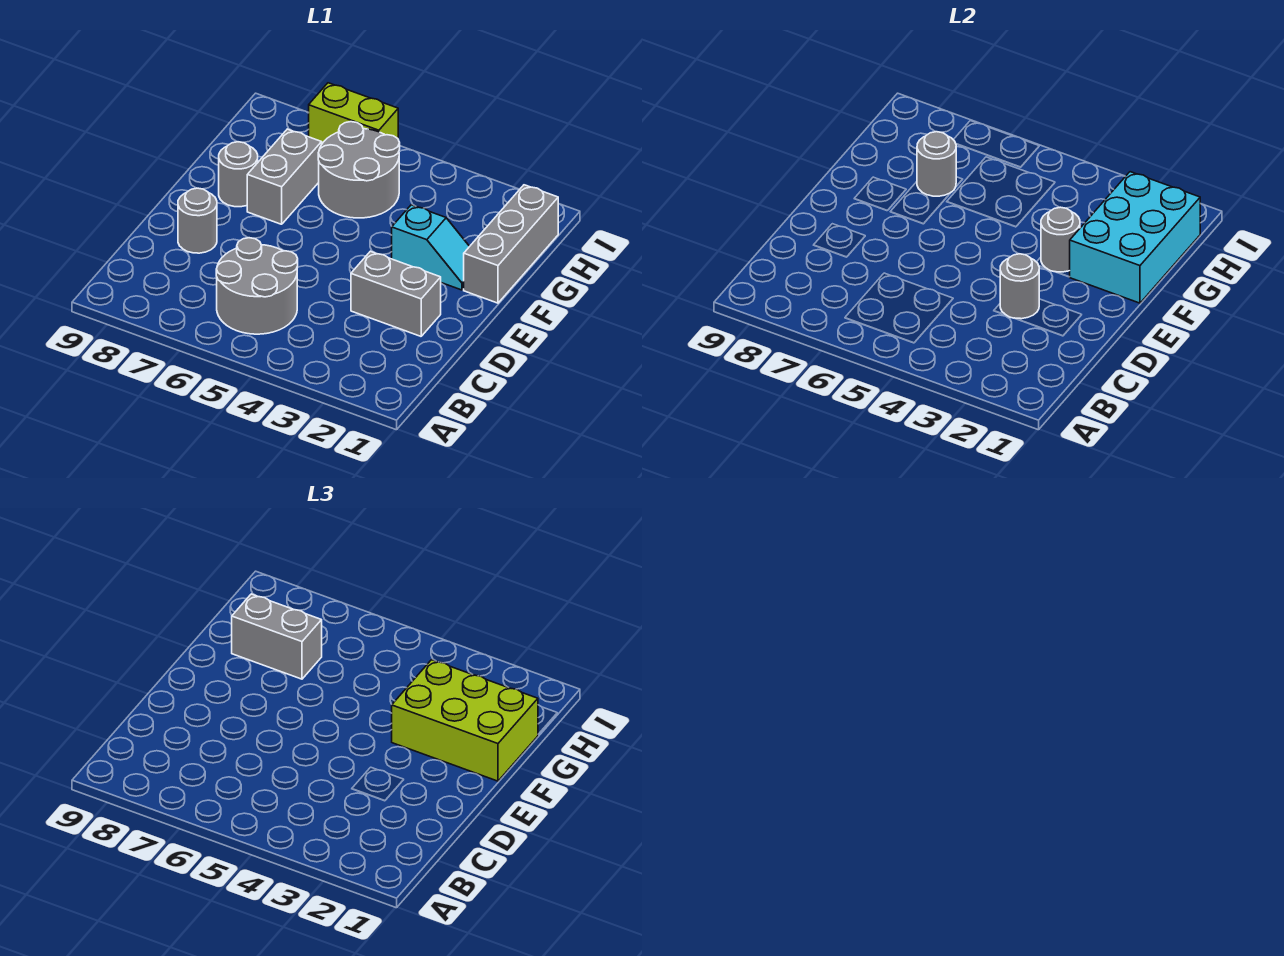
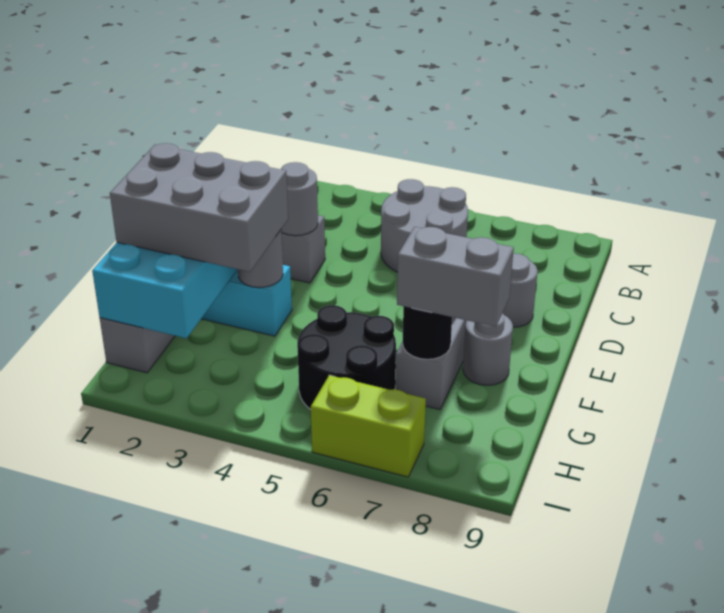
lime 2x3 brick [392,660,538,781] -> grey 2x3 brick [110,143,288,272]
grey 2x2 round brick [318,122,400,218] -> black 2x2 round brick [297,305,396,410]
grey 1x1 round brick [917,132,956,196] -> black 1x1 round brick [403,306,452,359]

